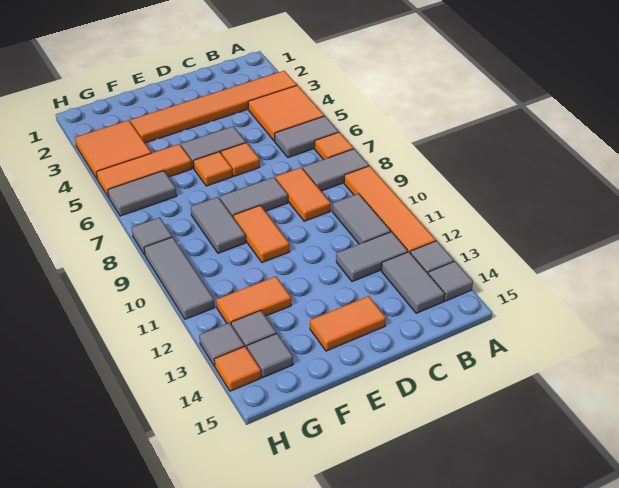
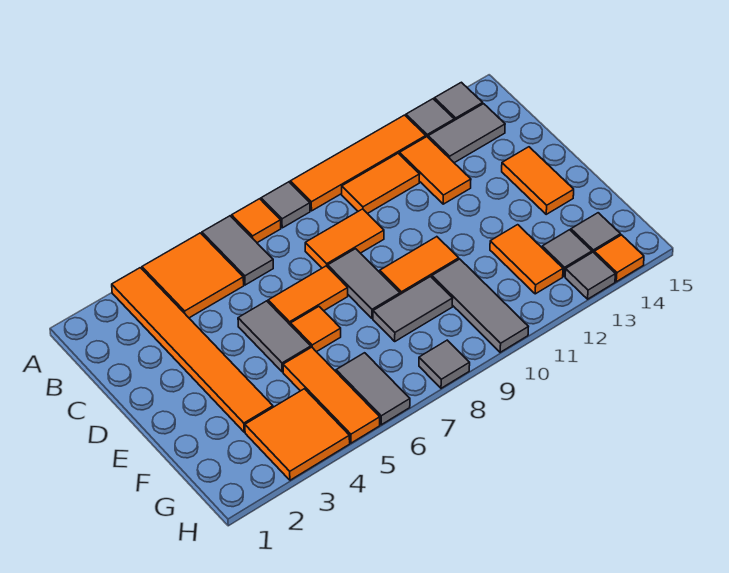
grey 1x2 tile [303,149,369,191] -> grey 1x1 tile [261,182,310,228]
grey 1x2 tile [333,194,391,244] -> orange 1x2 tile [342,153,420,214]
grey 1x2 tile [336,232,408,282] -> orange 1x2 tile [400,137,471,204]
orange 1x1 tile [221,143,260,176] -> orange 1x2 tile [268,266,348,325]
grey 1x3 tile [144,237,215,319] -> grey 1x3 tile turned to [432,259,528,352]

